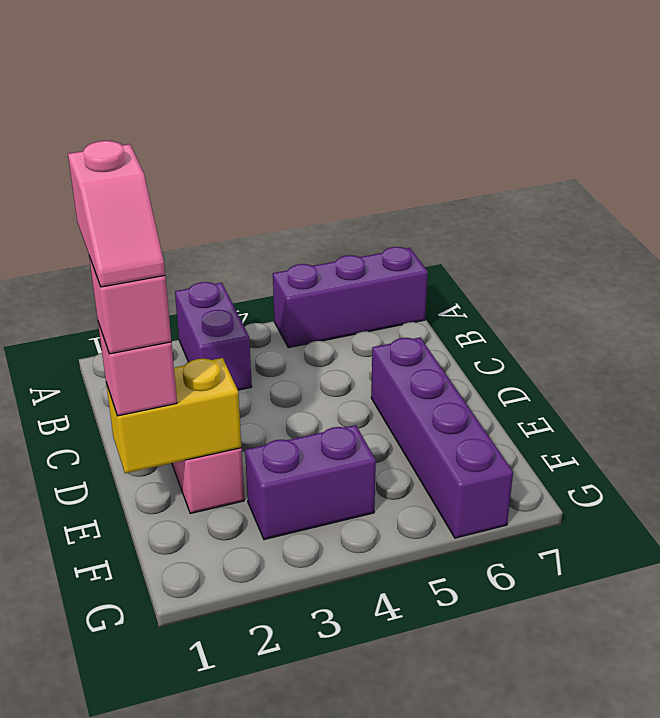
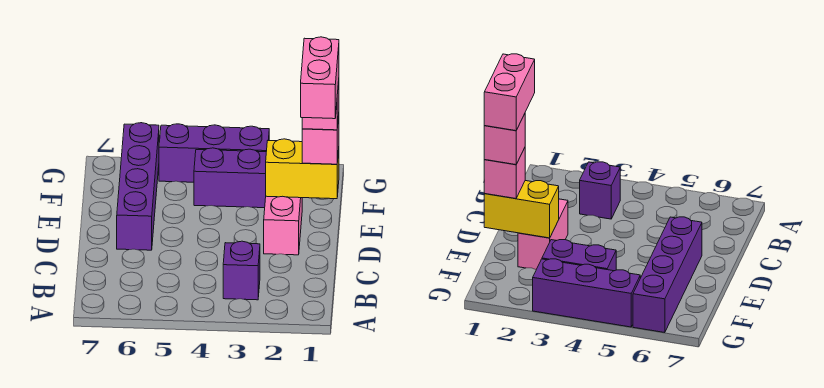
purple 1x2 brick [175,282,252,390] -> purple 1x1 brick [223,241,260,300]
purple 1x3 brick [273,247,428,348] -> purple 1x3 brick moved to [159,124,269,182]
pink 1x2 slope [68,141,165,287] -> pink 1x2 brick [301,37,339,119]

